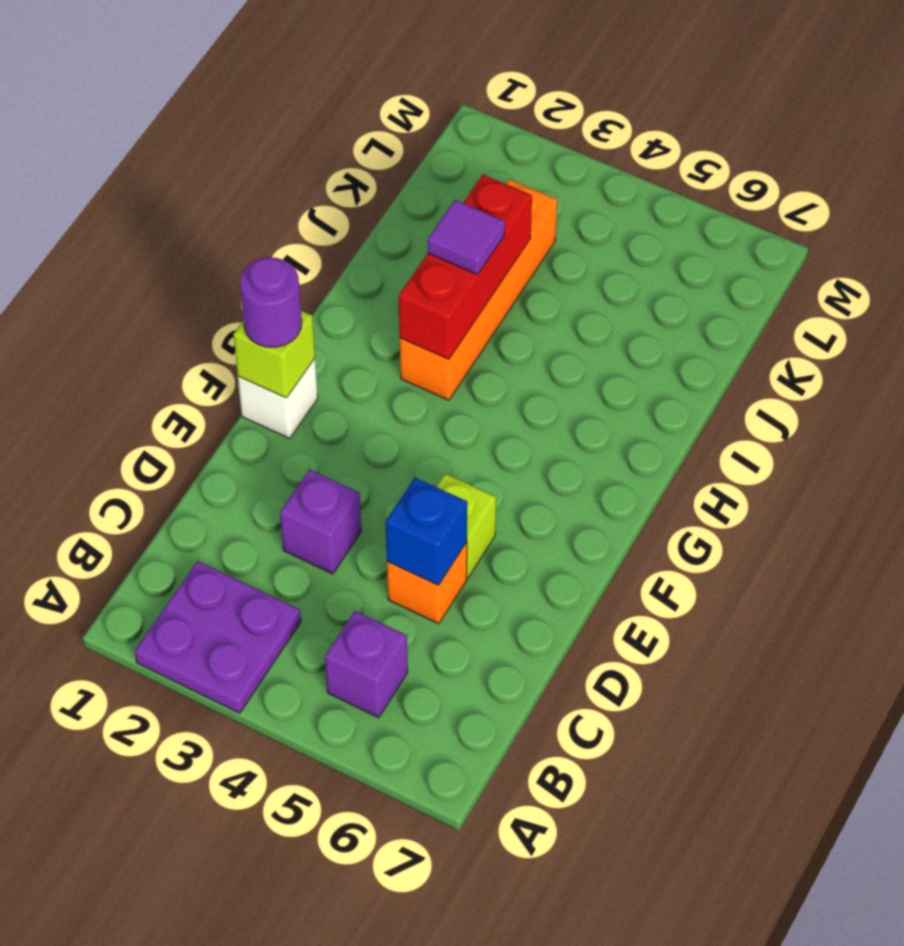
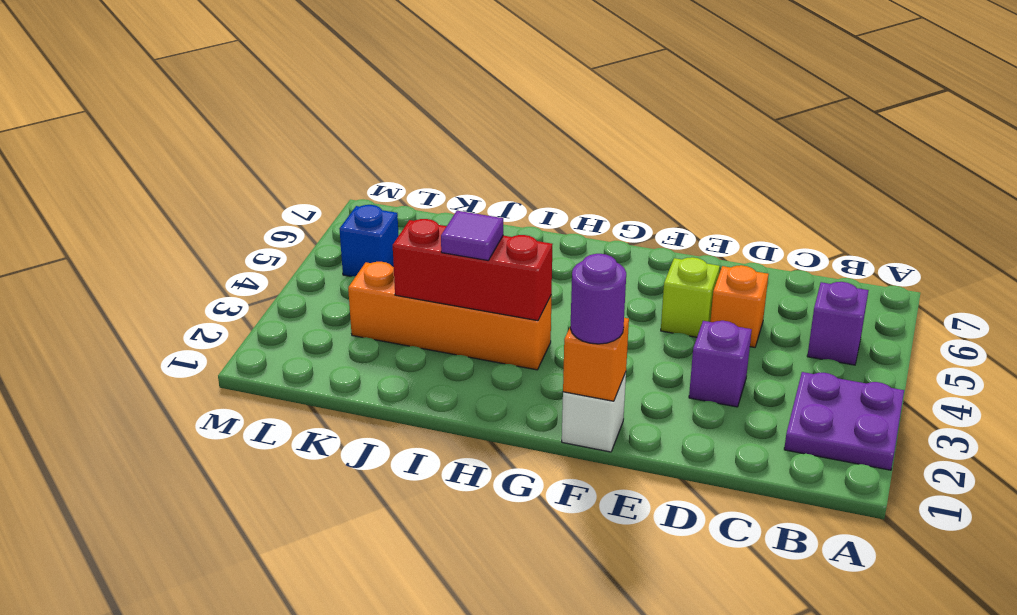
blue 1x1 brick [386,478,467,585] -> blue 1x1 brick moved to [340,205,399,277]
lime 1x1 brick [233,311,315,398] -> orange 1x1 brick [563,318,629,401]

